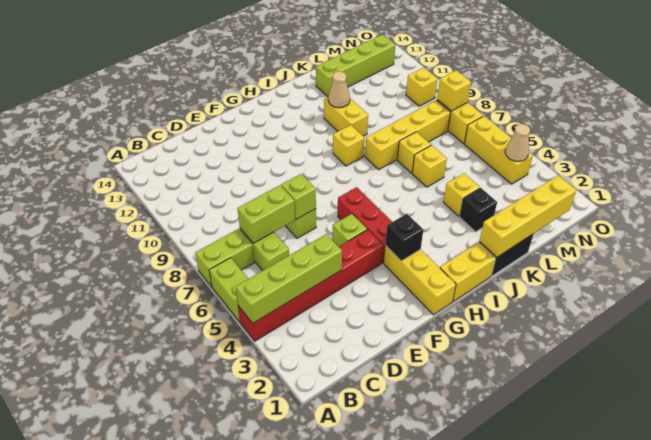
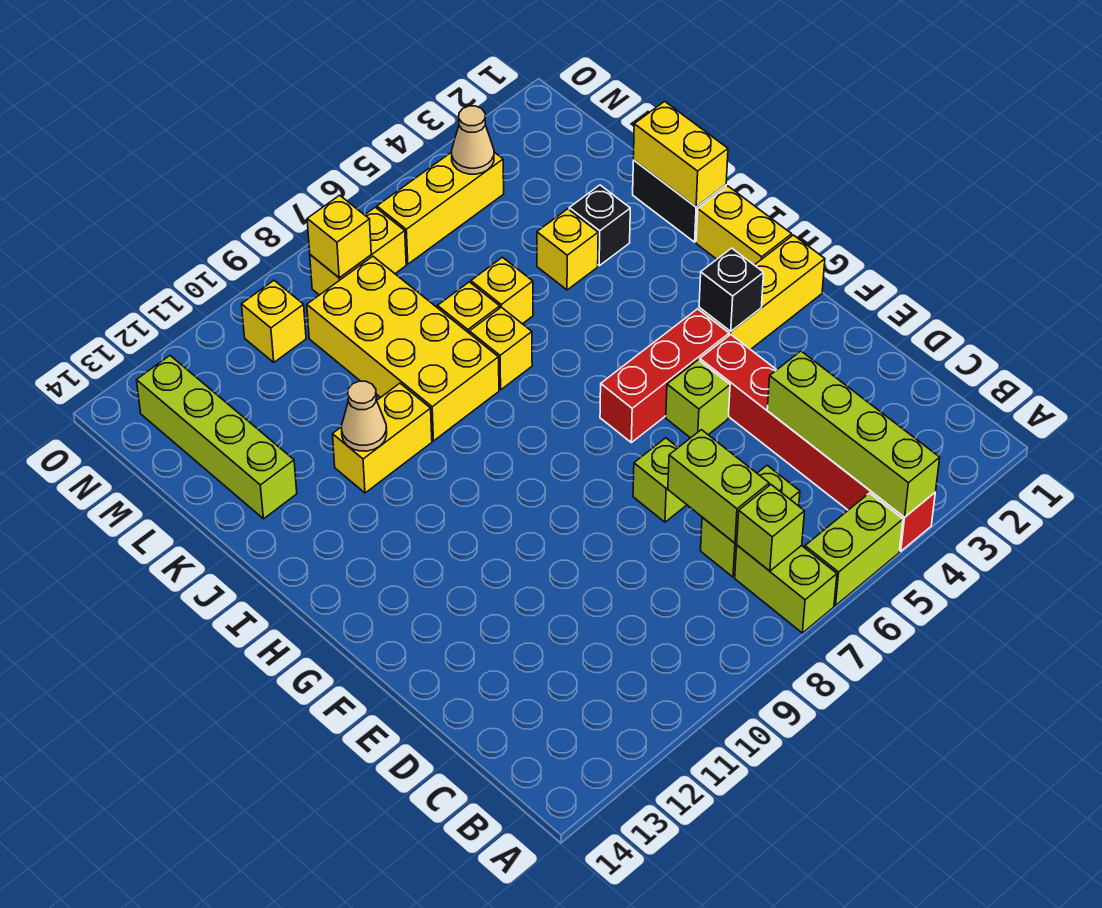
lime 1x1 brick [281,174,316,219] -> lime 1x1 brick moved to [737,485,805,571]
yellow 1x1 brick [333,125,364,166] -> yellow 1x1 brick moved to [469,307,532,390]
yellow 1x4 brick [479,175,576,257] -> yellow 1x2 brick [633,101,728,207]
yellow 1x4 brick [365,100,451,169] -> yellow 2x4 brick [307,256,499,441]

